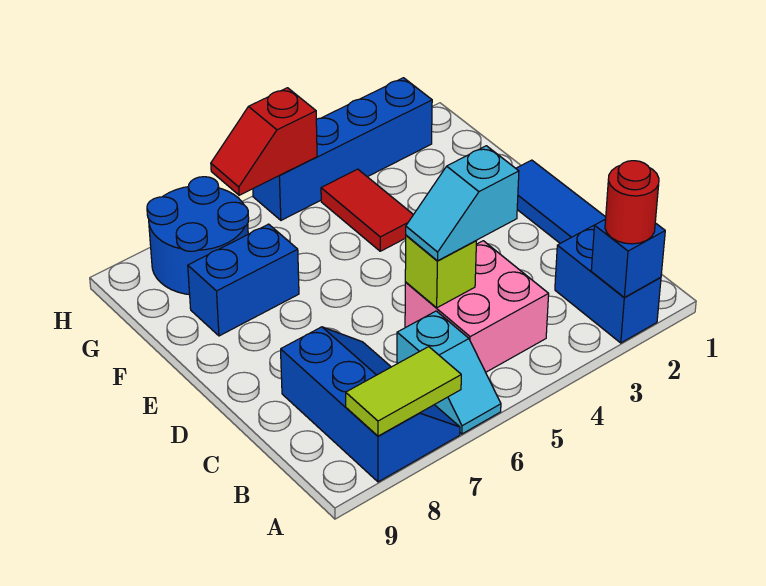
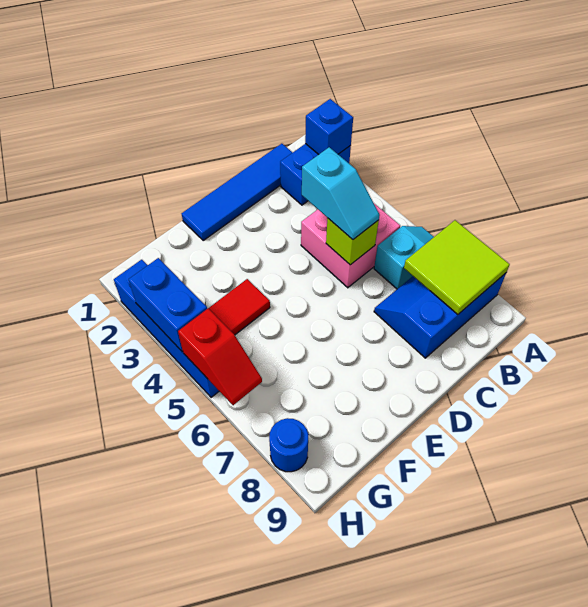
red 1x1 round brick [605,161,659,244] -> none
lime 1x2 tile [346,347,461,436] -> lime 2x2 tile [404,220,510,314]
blue 1x2 brick [188,224,299,336] -> blue 1x2 brick moved to [128,258,207,352]
blue 2x2 round brick [147,177,249,295] -> blue 1x1 round brick [269,418,308,472]

